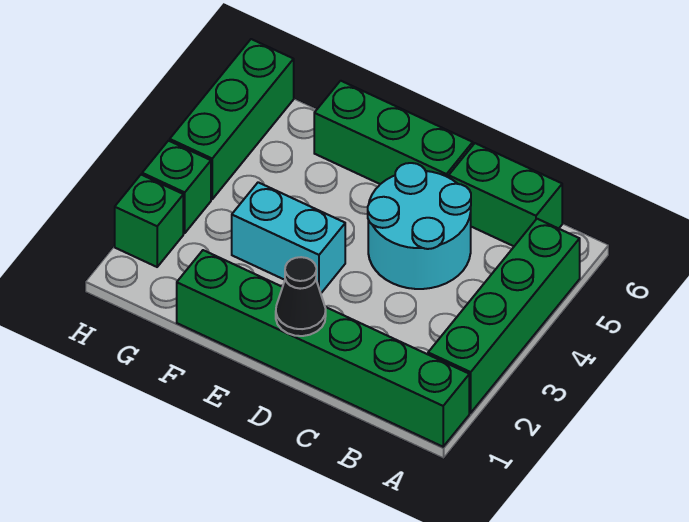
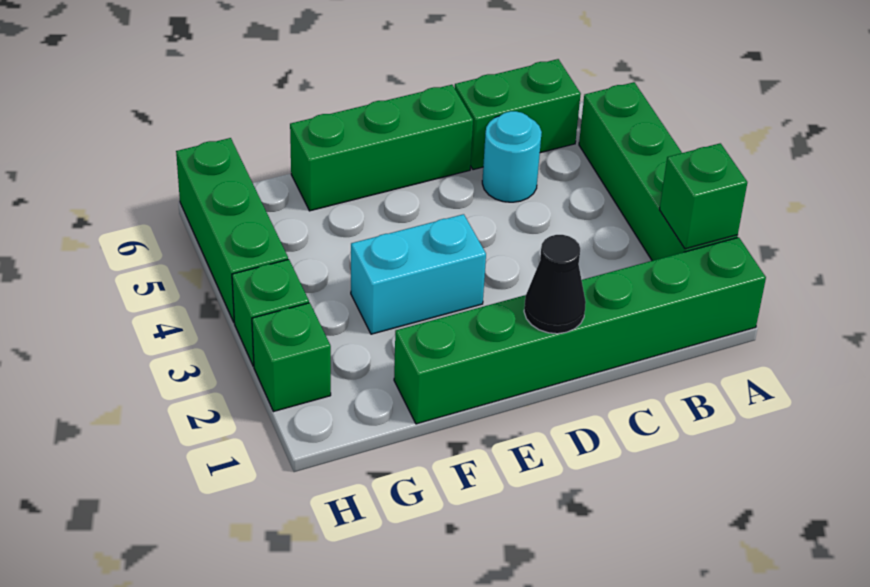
none -> green 1x1 brick [659,143,747,249]
cyan 2x2 round brick [368,163,471,289] -> cyan 1x1 round brick [482,111,542,202]

